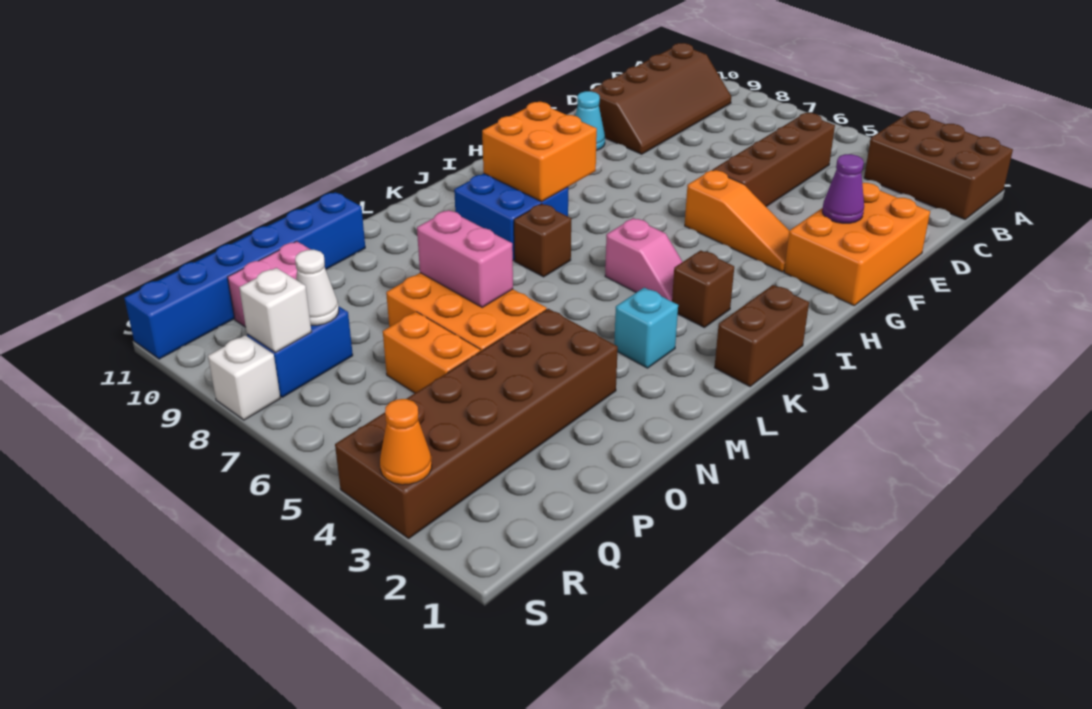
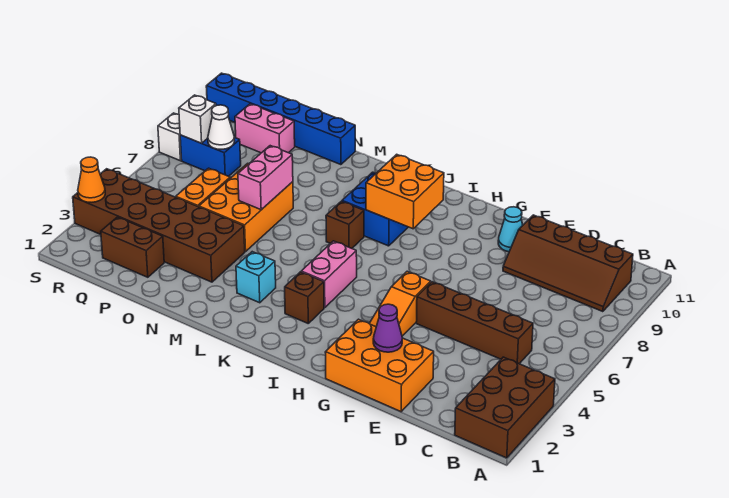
brown 1x2 brick [715,285,809,386] -> brown 1x2 brick moved to [101,217,164,277]
pink 1x2 slope [605,218,682,301] -> pink 1x2 brick [301,241,357,308]

